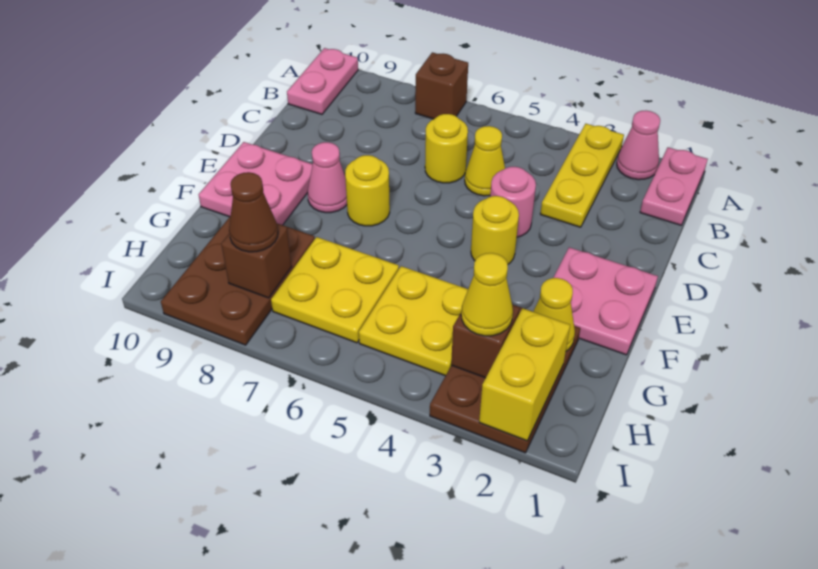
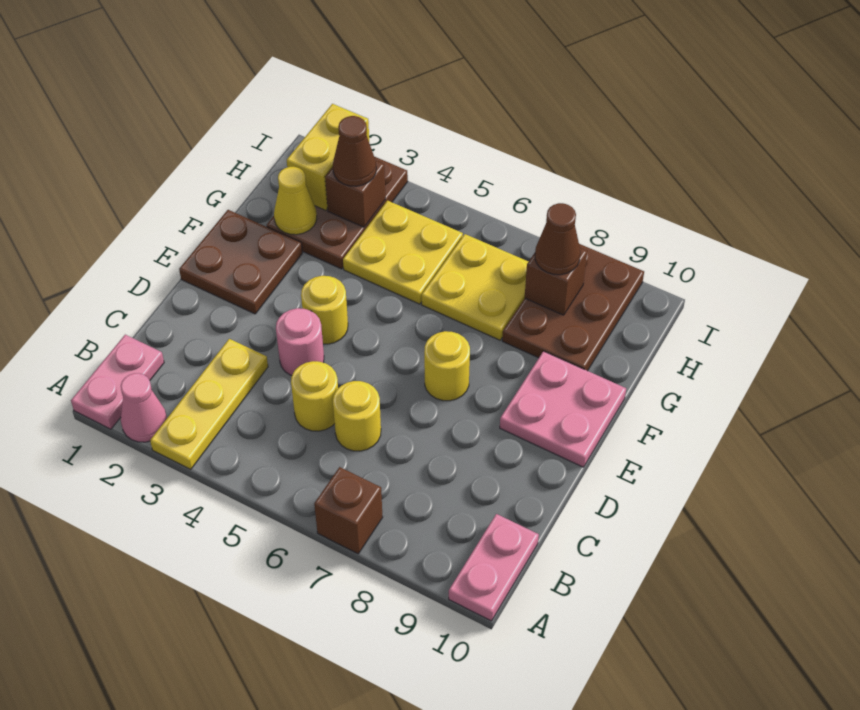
yellow 1x1 cone [465,126,505,196] -> yellow 1x1 round brick [291,361,338,431]
pink 2x2 plate [553,247,658,355] -> brown 2x2 plate [179,210,302,314]
pink 1x1 cone [308,142,347,213] -> none
yellow 1x1 cone [461,253,513,336] -> brown 1x1 cone [333,116,376,186]

